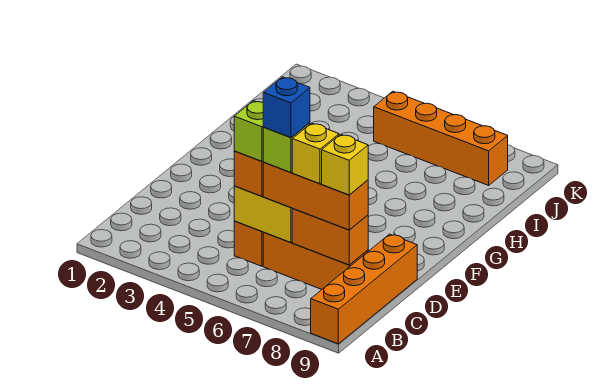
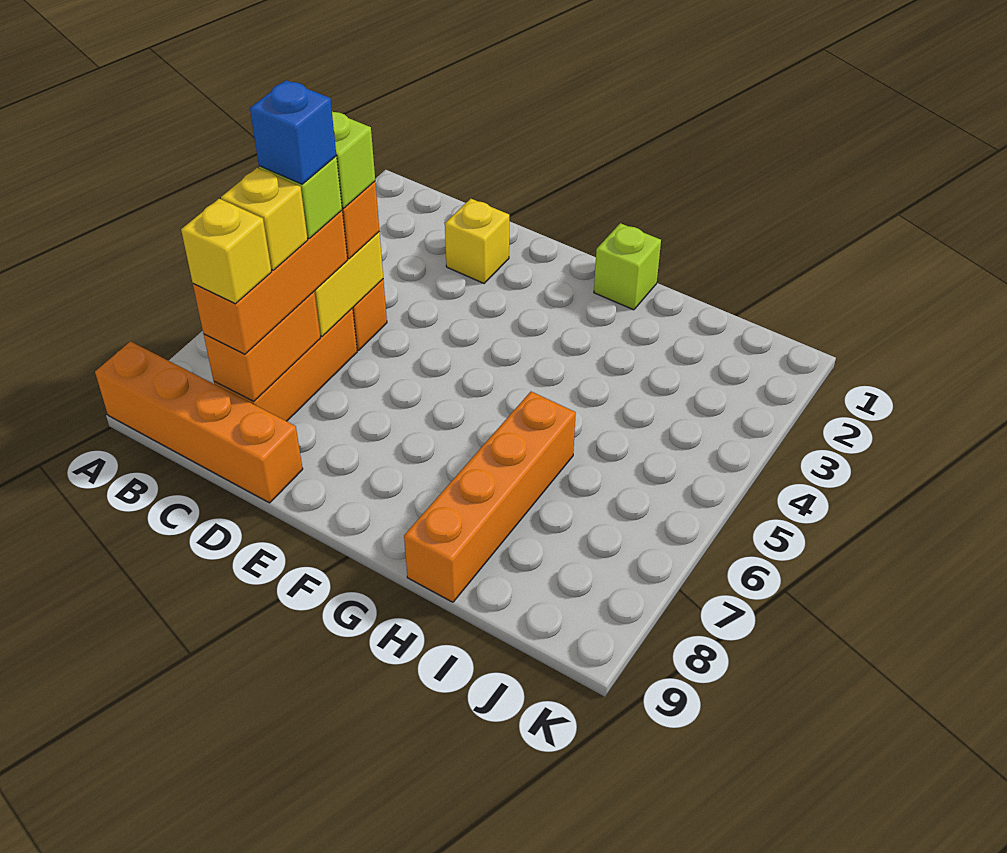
none -> yellow 1x1 brick [445,199,509,283]
none -> lime 1x1 brick [594,223,661,310]
orange 1x4 brick [374,91,508,185] -> orange 1x4 brick moved to [404,392,576,602]

